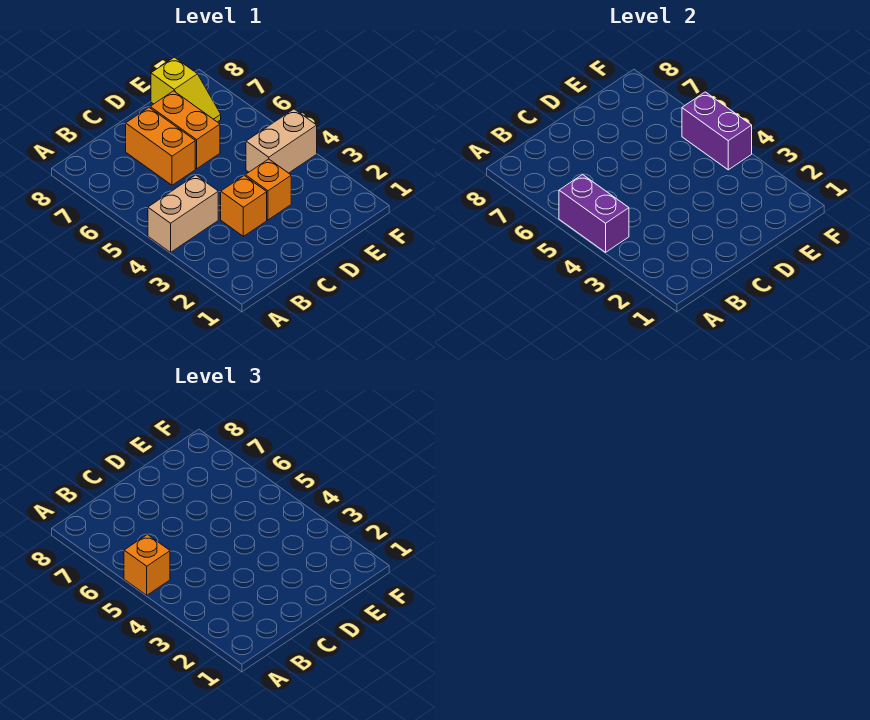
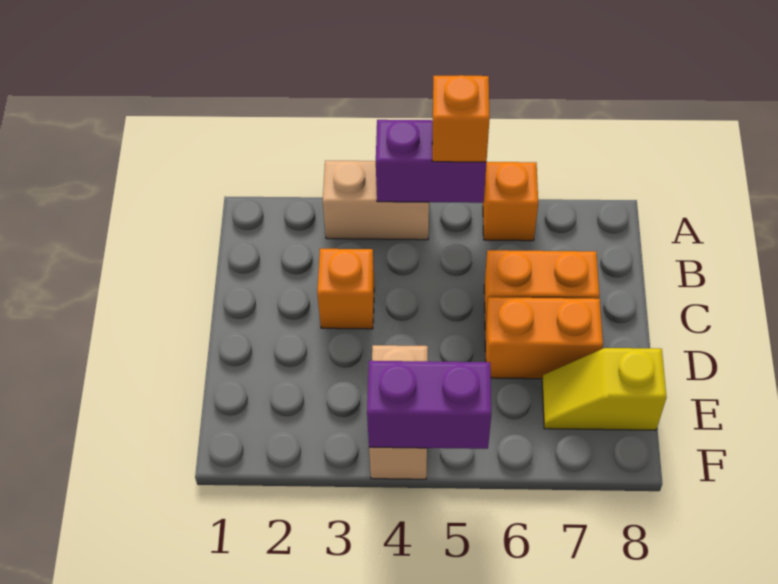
tan 1x2 brick [148,175,218,252] -> tan 1x2 brick turned to [323,161,429,240]
orange 1x1 brick [245,159,291,220] -> orange 1x1 brick moved to [483,162,538,241]

